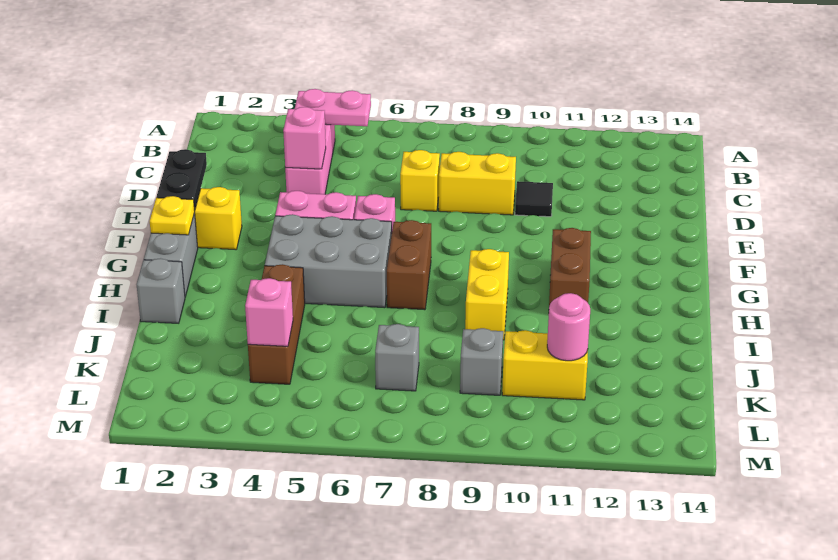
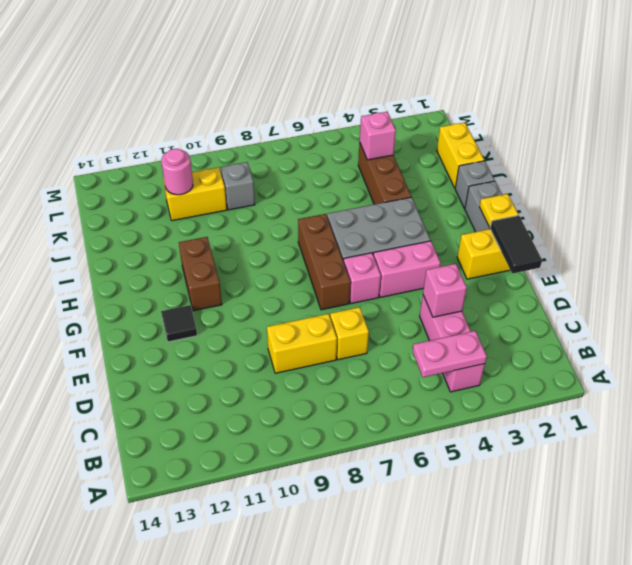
black 1x1 tile [515,181,553,217] -> black 1x1 tile moved to [161,305,197,342]
black 1x2 plate [157,149,207,211] -> black 1x2 tile [490,215,542,273]
brown 1x2 brick [387,220,431,310] -> brown 1x3 brick [298,214,351,310]
yellow 1x2 brick [465,249,509,340] -> yellow 1x2 brick moved to [437,122,484,188]
grey 1x1 brick [375,324,419,391] -> none

